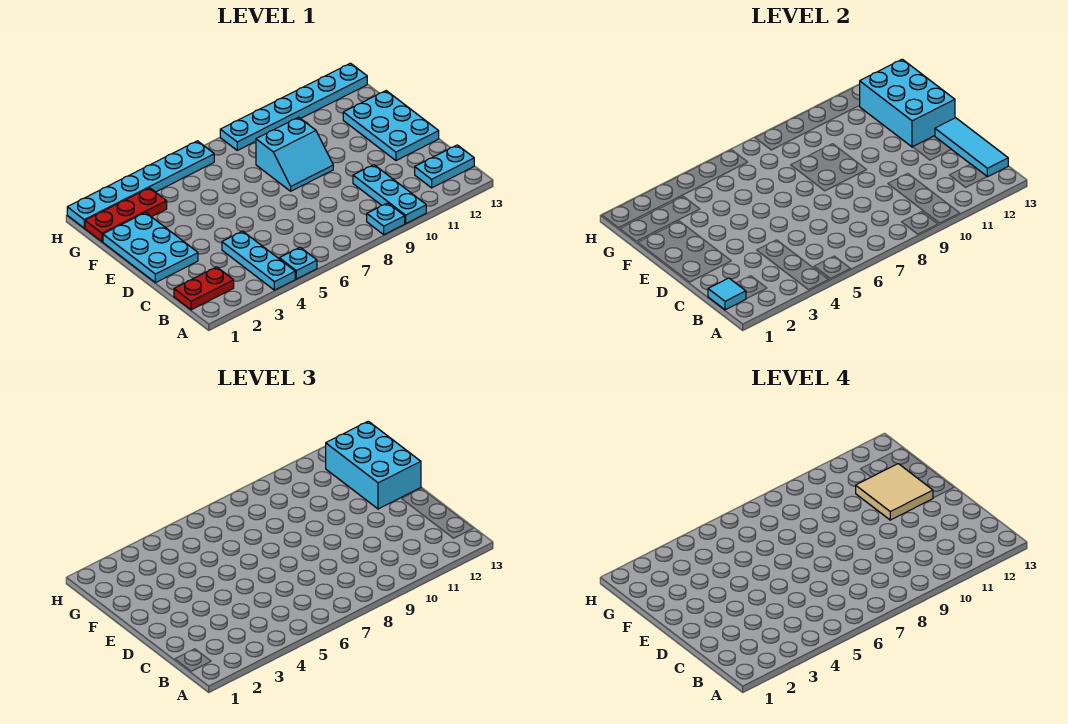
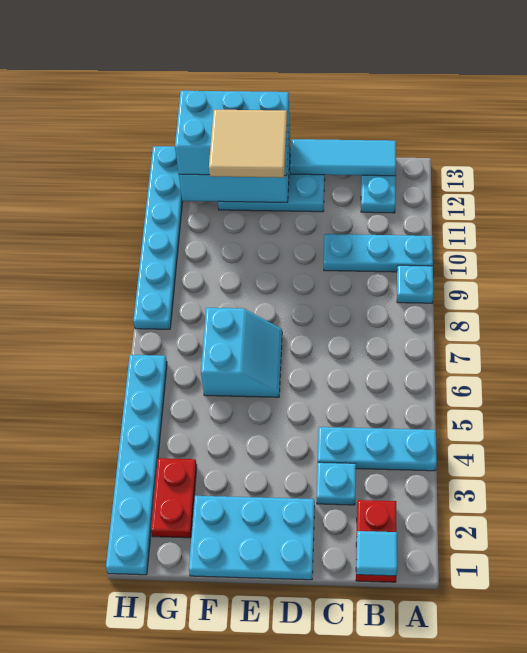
cyan 1x1 plate [279,247,317,279] -> cyan 1x1 plate moved to [316,462,356,505]
cyan 2x2 slope [256,117,333,191] -> cyan 2x2 slope moved to [201,308,282,397]
red 1x3 plate [85,188,167,242] -> red 1x2 plate [151,458,197,538]

